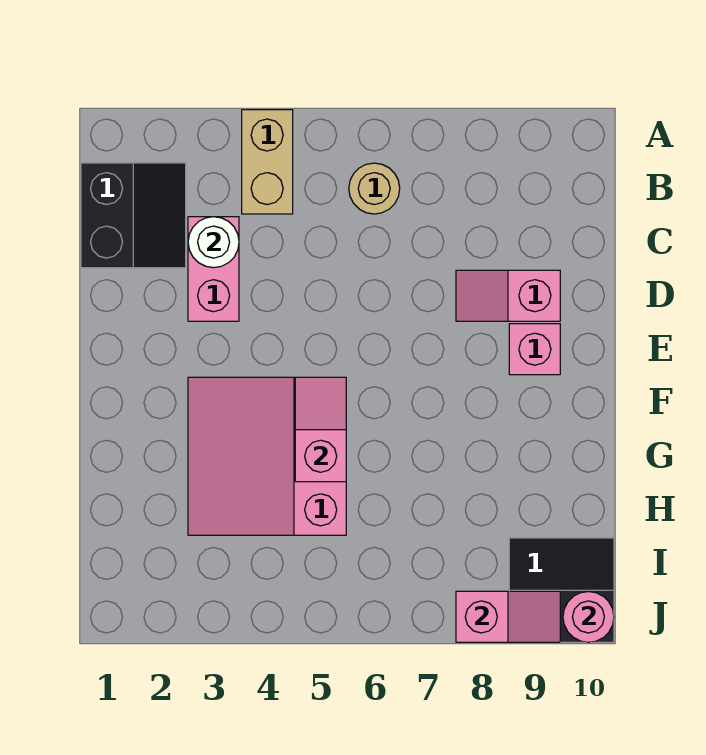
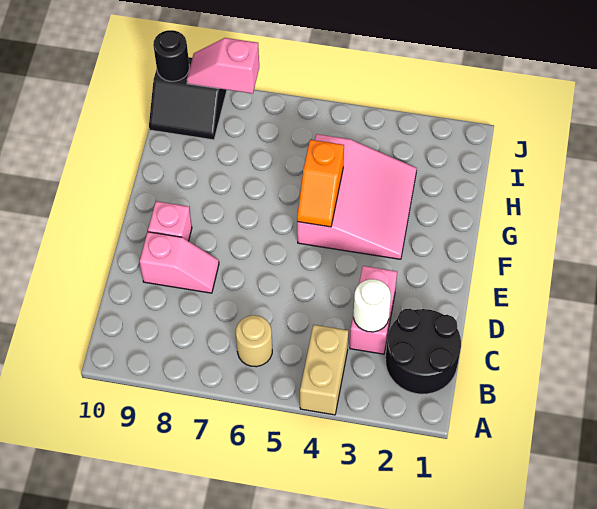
black 2x2 slope [81,163,186,268] -> black 2x2 round brick [385,309,461,394]
pink 1x2 slope [295,377,346,482] -> orange 1x2 slope [297,140,344,227]
pink 1x1 round brick [563,592,614,642] -> black 1x1 round brick [153,30,189,81]

